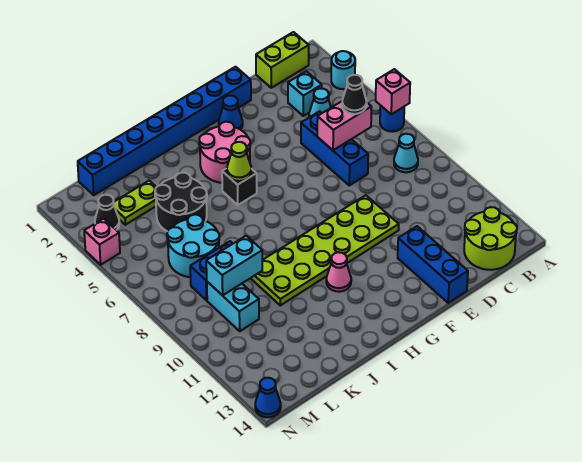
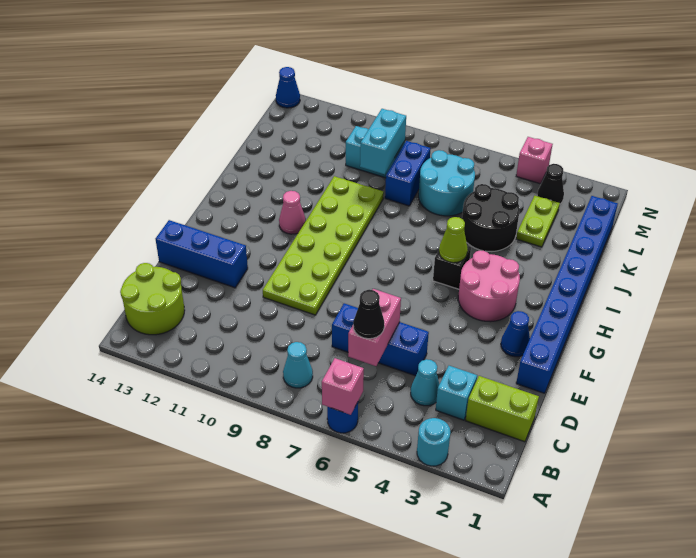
lime 1x2 brick [256,32,309,88] -> lime 1x2 brick turned to [466,376,539,442]

